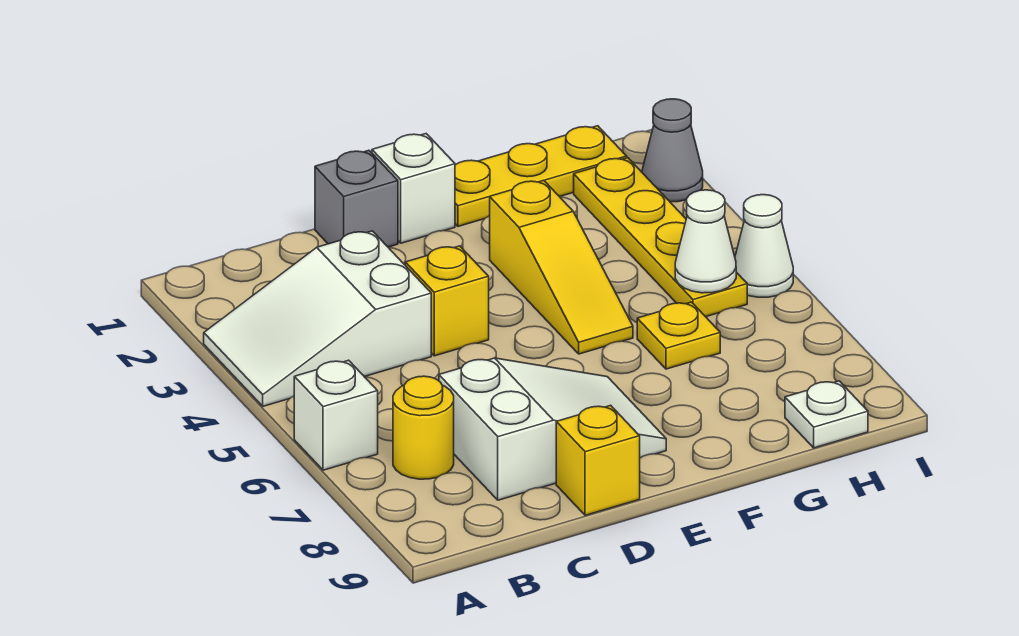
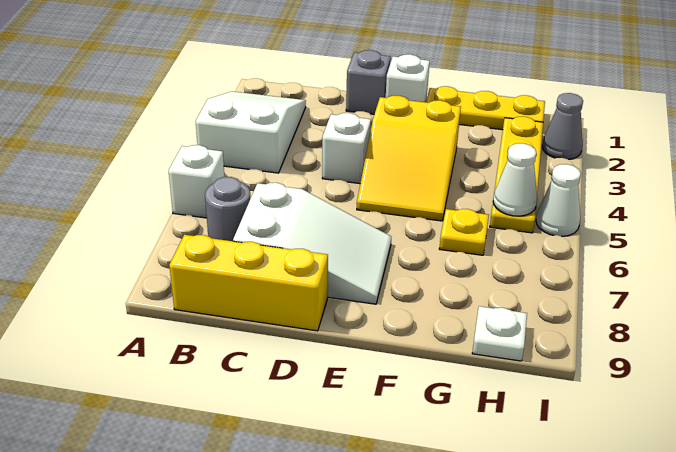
white 2x3 slope [204,231,431,406] -> white 2x3 slope turned to [196,91,306,173]
yellow 1x1 round brick [393,376,454,479] -> grey 1x1 round brick [205,177,250,241]
yellow 1x1 brick [405,246,489,356] -> white 1x1 brick [322,113,371,184]
yellow 1x1 brick [556,405,640,515] -> yellow 1x3 brick [169,235,328,331]
yellow 1x3 slope [490,180,633,354] -> yellow 2x3 slope [357,96,461,221]

